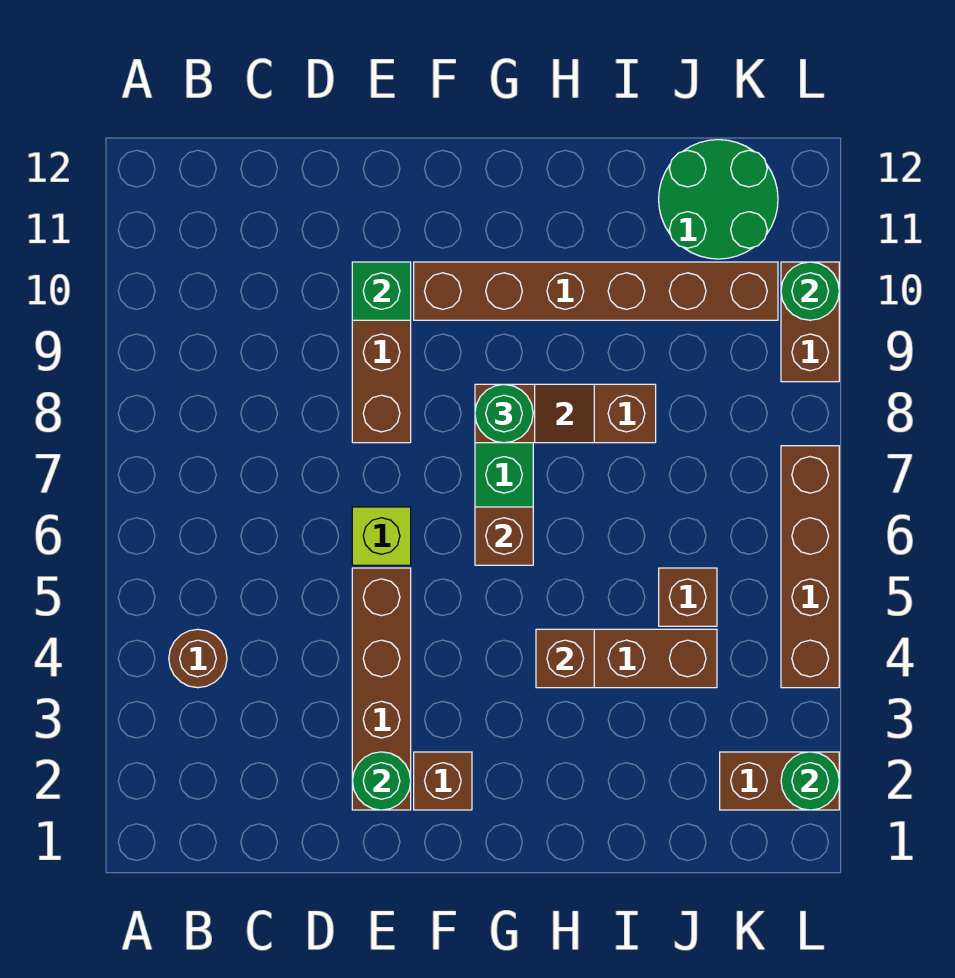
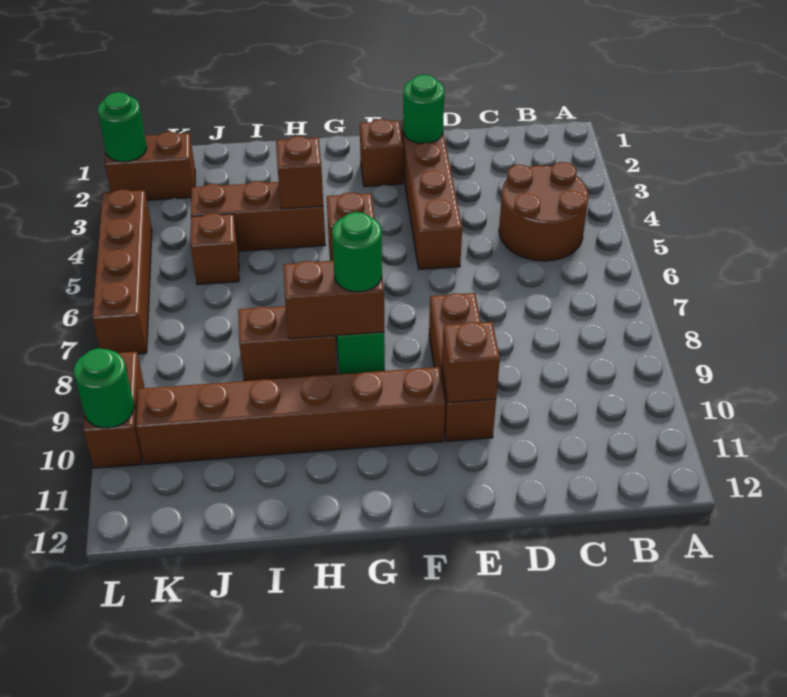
brown 1x1 round brick [169,629,227,688] -> brown 2x2 round brick [499,162,589,261]
lime 1x1 brick [352,507,411,565] -> none
green 1x1 brick [352,262,411,320] -> brown 1x1 brick [442,322,500,403]
brown 1x2 slope [475,384,594,443] -> brown 1x2 brick [283,261,384,339]
green 2x2 round brick [659,140,778,259] -> none

